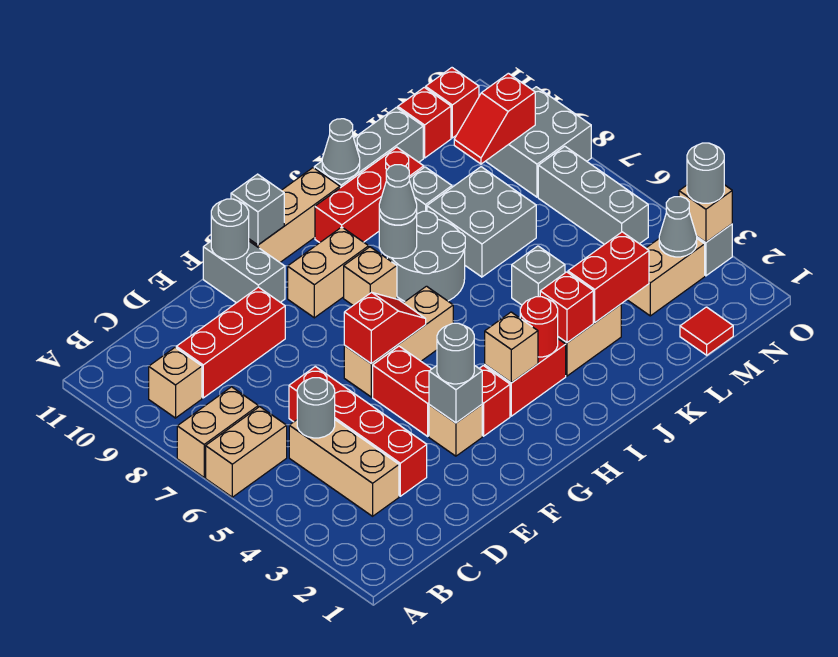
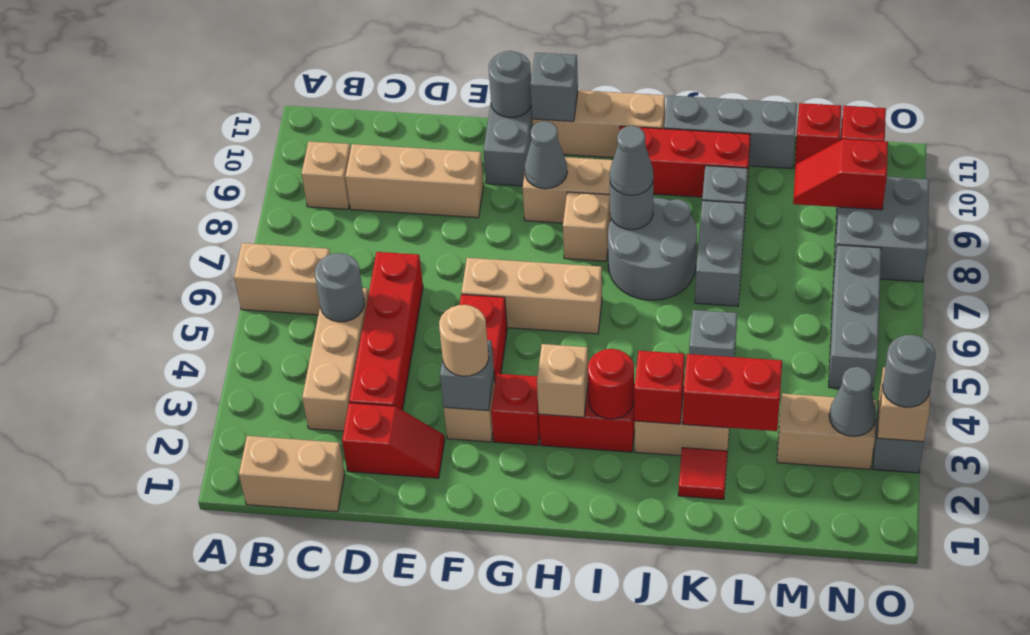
tan 1x2 brick [177,387,258,477] -> tan 1x2 brick moved to [239,436,345,512]
red 1x3 brick [176,287,285,398] -> tan 1x3 brick [345,144,484,218]
grey 1x1 round brick [437,323,474,384] -> tan 1x1 round brick [439,305,489,376]
red 1x2 slope [344,292,426,364] -> red 1x2 slope moved to [342,403,445,478]
grey 1x1 cone [322,119,360,179] -> grey 1x1 cone moved to [525,121,567,189]
grey 2x2 brick [427,167,536,277] -> grey 1x2 brick [695,201,745,306]
red 1x1 tile [680,307,733,355] -> red 1x1 tile moved to [678,448,727,499]

